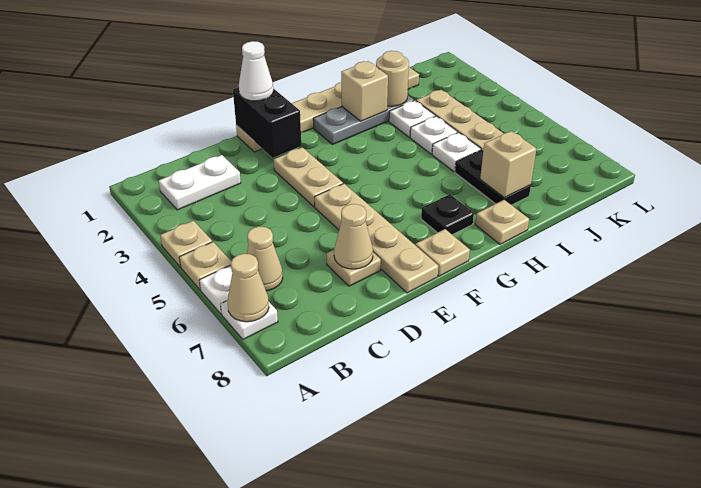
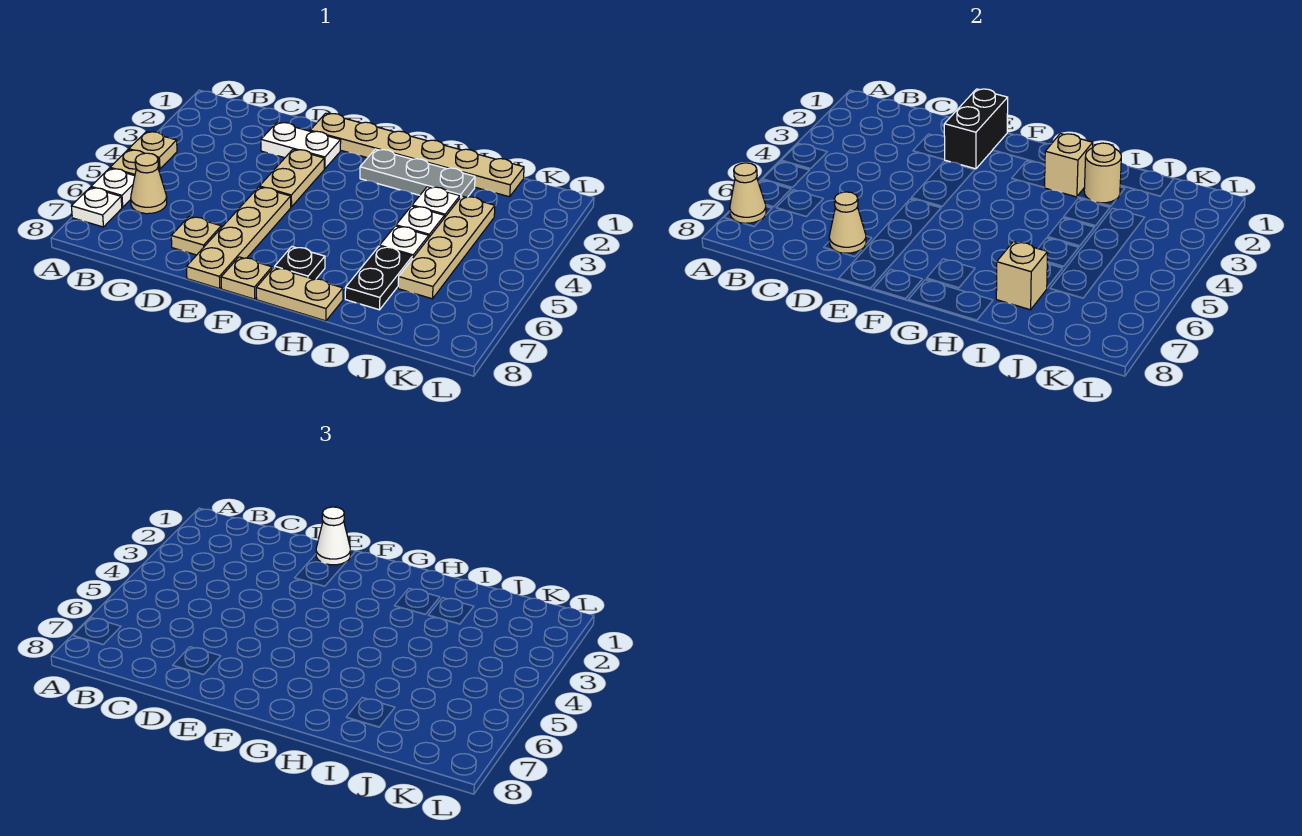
white 1x2 plate [159,155,241,210] -> white 1x2 plate moved to [261,122,341,169]
tan 1x1 plate [475,200,529,244] -> tan 1x2 plate [256,267,343,321]

